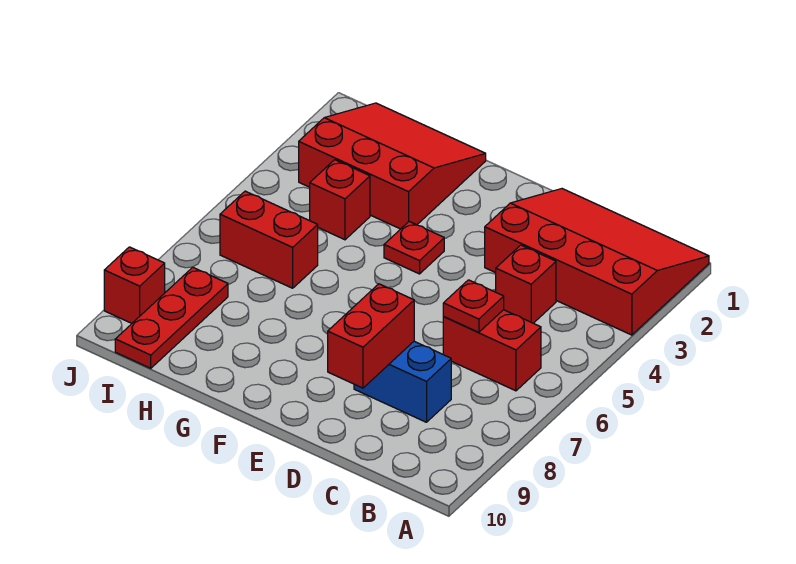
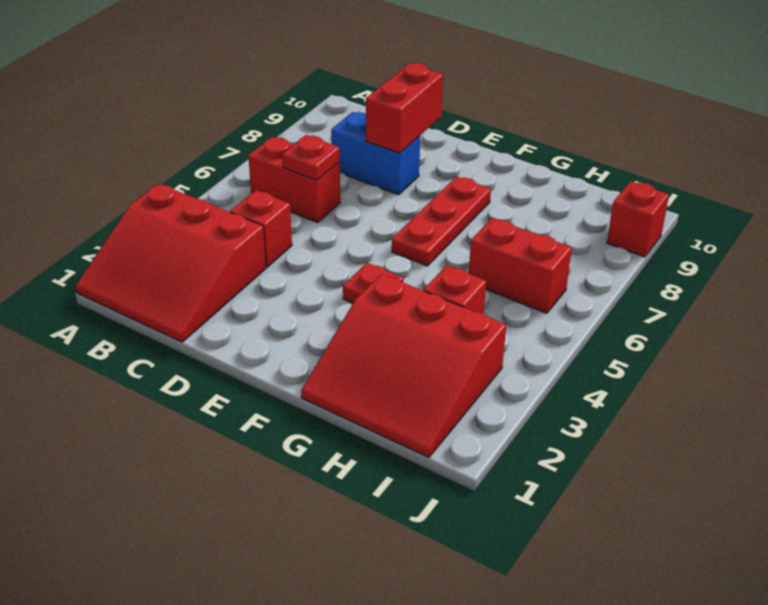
red 3x4 slope [485,189,709,335] -> red 3x3 slope [76,184,266,342]
red 1x3 plate [115,267,228,368] -> red 1x3 plate moved to [392,177,491,266]

